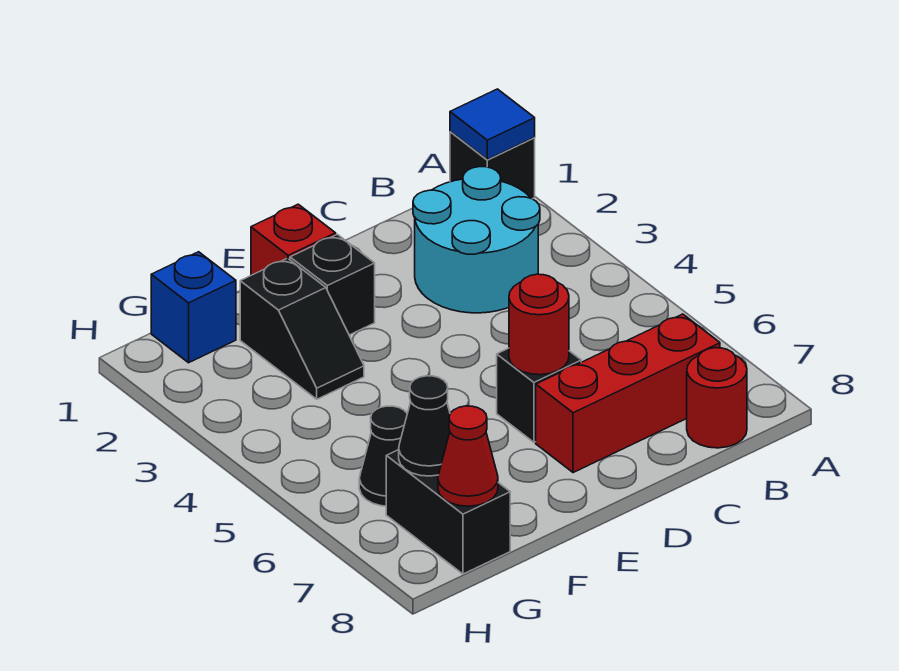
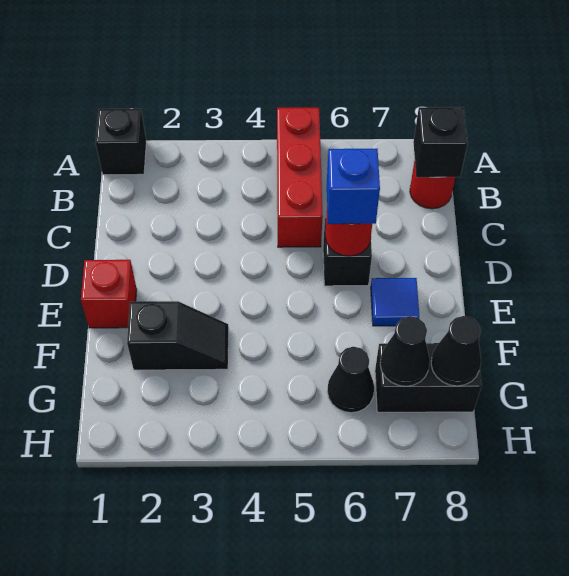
blue 1x1 tile [450,89,535,160] -> blue 1x1 tile moved to [371,278,419,326]
cyan 2x2 round brick [413,167,540,313] -> none
red 1x3 brick [536,314,720,473] -> red 1x3 brick moved to [277,108,323,247]
black 1x1 brick [290,234,375,335] -> black 1x1 brick moved to [413,107,468,177]
blue 1x1 brick [151,252,236,363] -> blue 1x1 brick moved to [327,149,380,224]
red 1x1 cone [438,406,498,506] -> black 1x1 cone [431,316,481,386]

